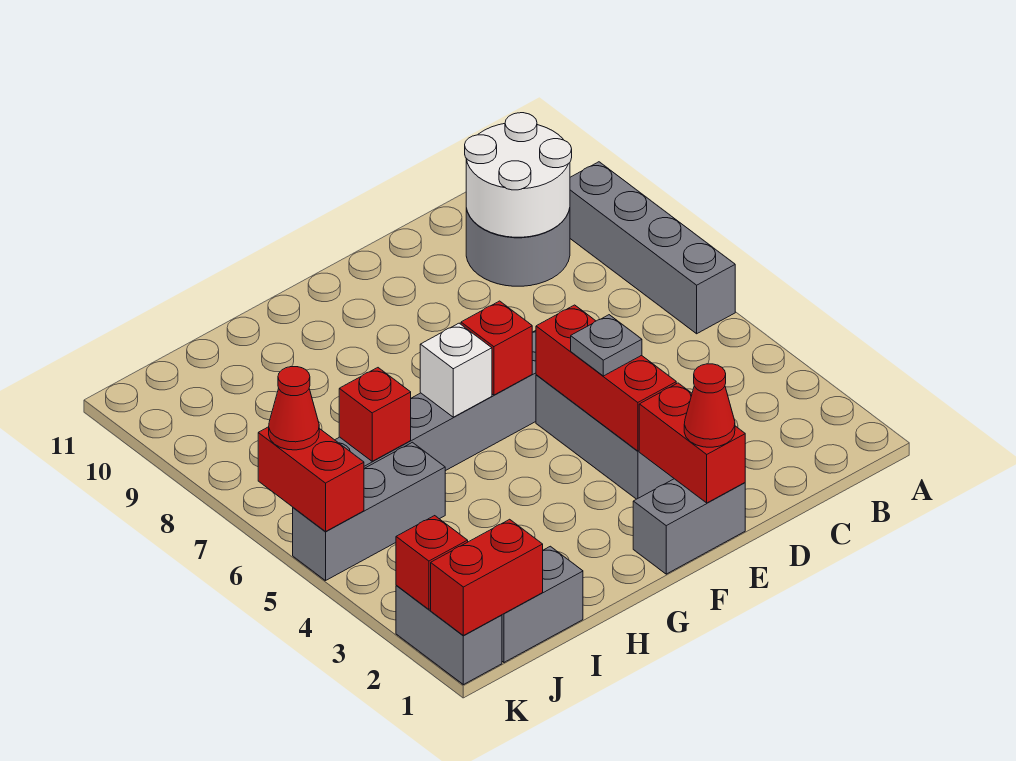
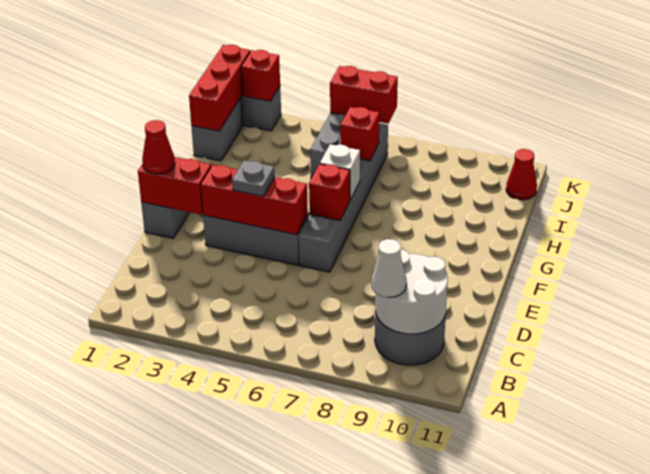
grey 1x4 brick [570,162,735,334] -> none
none -> white 1x1 cone [371,239,407,297]
red 1x2 brick [431,519,543,635] -> red 1x3 brick [189,45,250,131]
red 1x1 cone [269,367,319,450] -> red 1x1 cone moved to [506,149,537,200]

